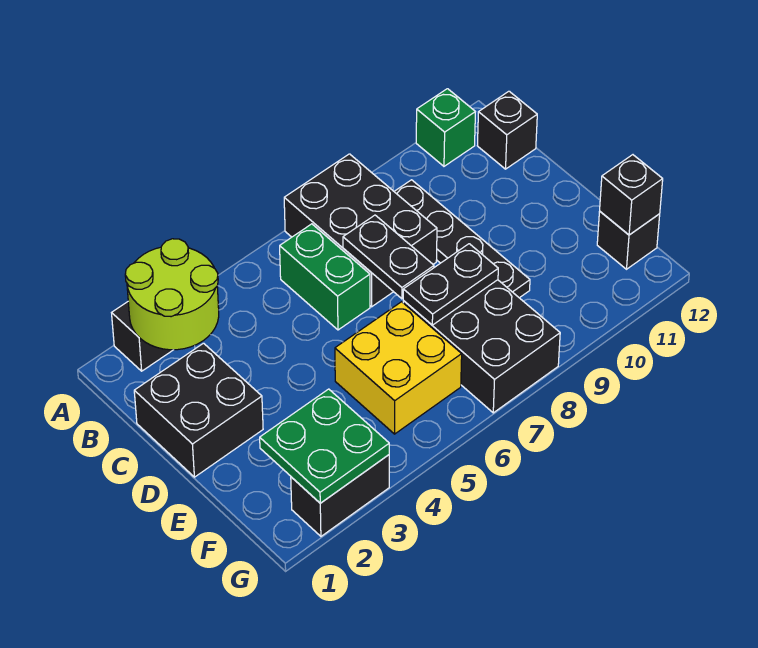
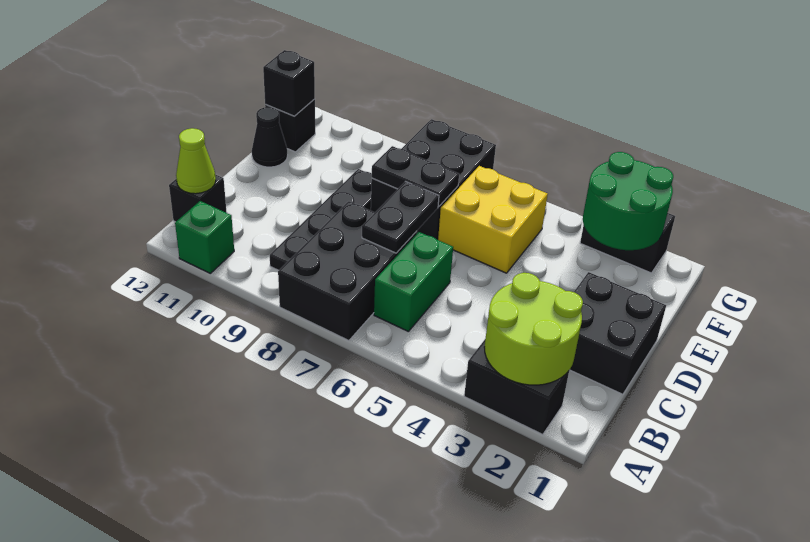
none -> lime 1x1 cone [176,128,216,194]
none -> black 1x1 cone [252,107,288,167]
green 2x2 plate [260,389,389,503] -> green 2x2 round brick [583,152,673,250]

